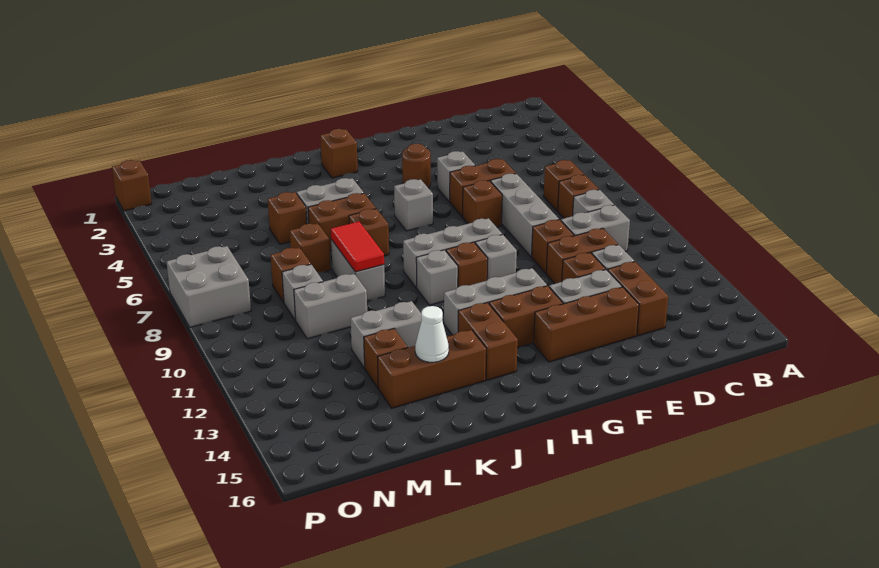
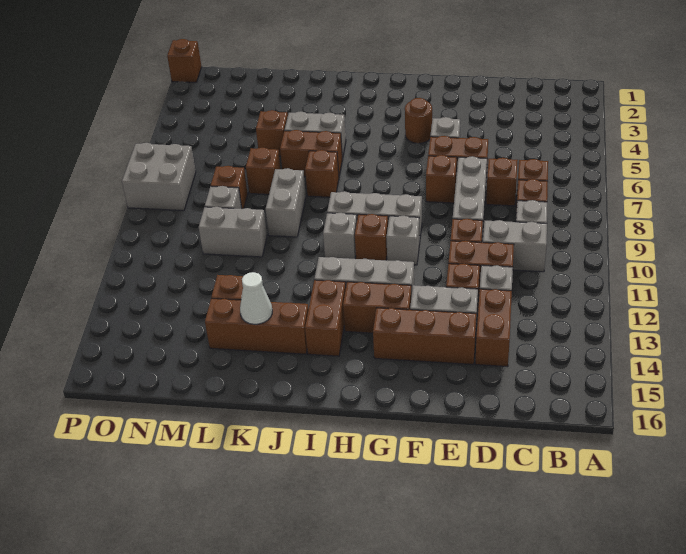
grey 1x1 brick [394,179,433,231] -> none
brown 1x1 brick [320,129,358,178] -> brown 1x1 brick moved to [486,158,518,206]
red 1x2 tile [331,222,384,272] -> none
grey 1x2 brick [351,301,422,368] -> none

